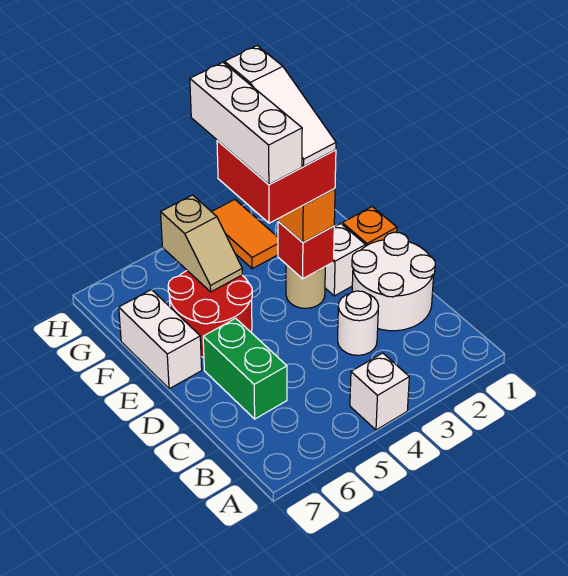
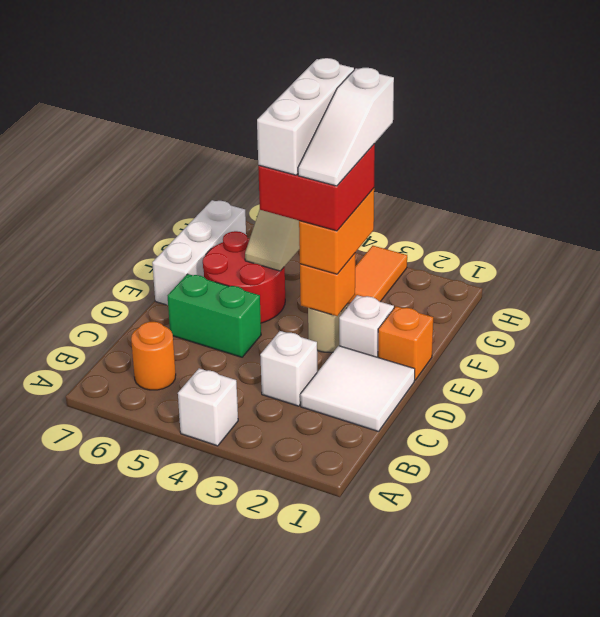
none -> orange 1x1 round brick [131,322,176,390]
white 2x2 round brick [352,232,435,331] -> white 2x2 tile [301,346,415,432]
white 1x1 round brick [338,291,379,355] -> white 1x1 brick [260,331,317,406]
green 1x2 brick [203,318,287,419] -> green 1x2 brick turned to [168,274,261,357]
red 1x1 brick [278,222,334,279] -> orange 1x1 brick [300,253,355,316]
white 1x2 brick [119,290,202,389] -> white 1x3 brick [152,200,246,305]

